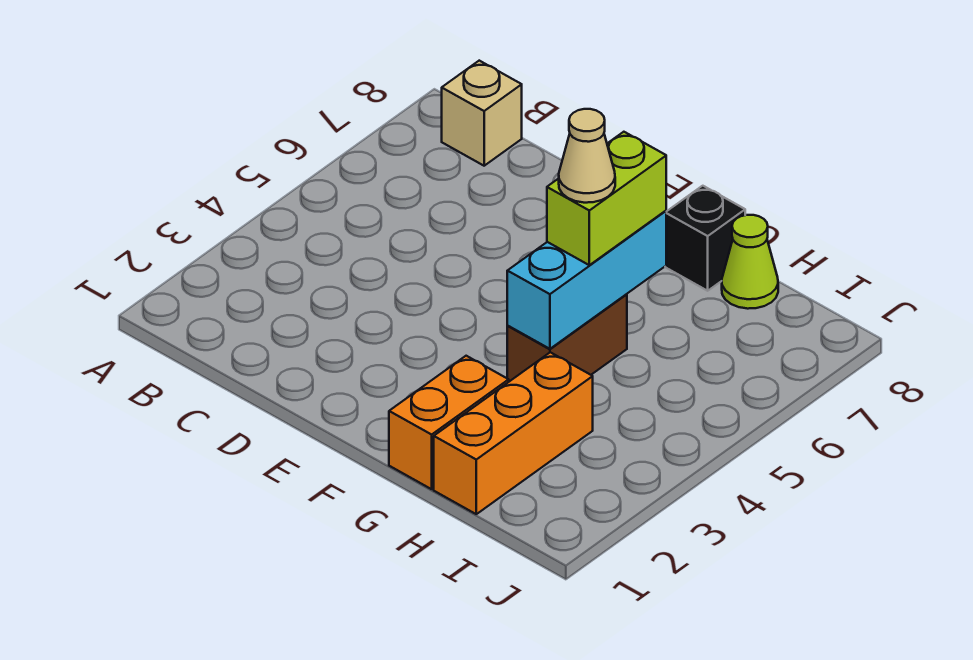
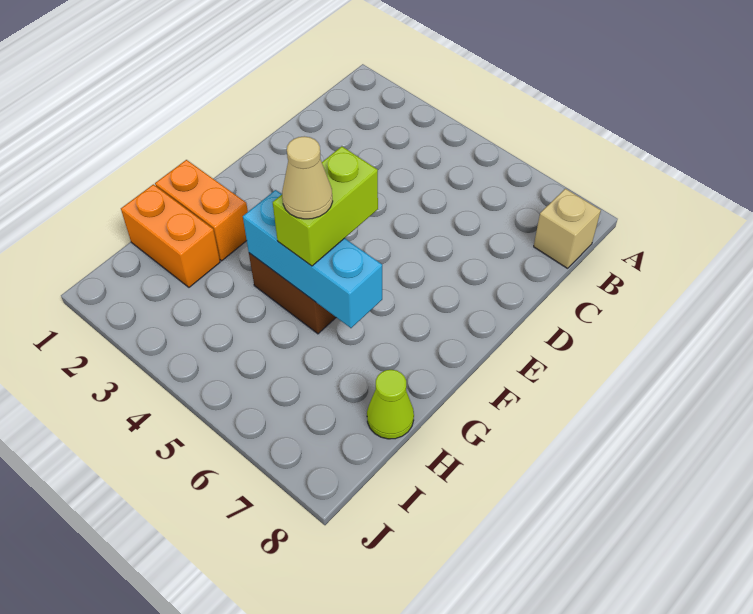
lime 1x2 brick [547,132,666,265] -> lime 1x2 brick turned to [273,146,378,266]
black 1x1 brick [665,186,745,291] -> none
orange 1x3 brick [434,352,593,514] -> orange 1x2 brick [121,184,220,287]

